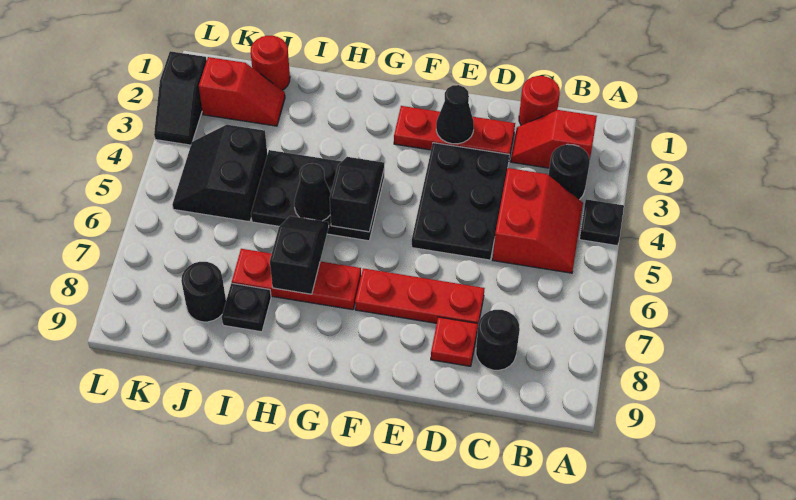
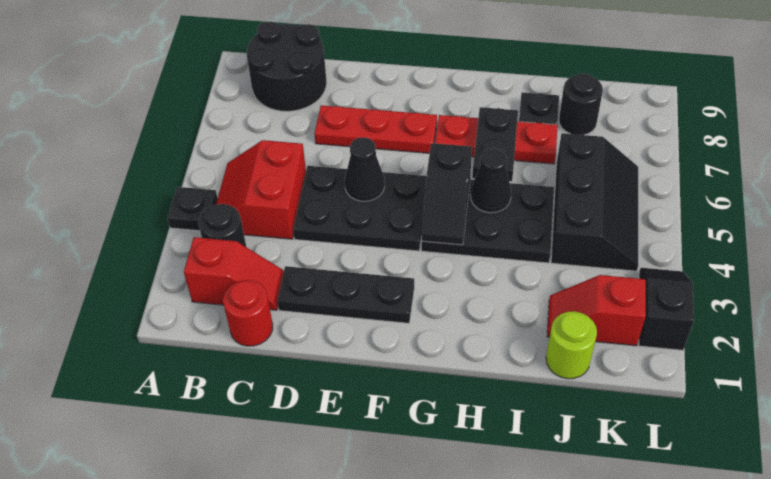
black 1x1 round brick [476,310,520,370] -> black 2x2 round brick [247,21,327,111]
red 1x3 plate [394,106,515,158] -> black 1x3 plate [277,266,414,323]
black 2x3 plate [412,143,509,260] -> black 2x3 plate turned to [293,166,426,251]
red 1x1 plate [431,317,478,366] -> none
black 1x1 cone [436,85,474,144] -> black 1x1 cone moved to [345,137,385,201]
black 1x2 slope [270,216,329,294] -> black 1x2 plate [472,107,518,181]
red 1x1 round brick [251,36,290,90] -> lime 1x1 round brick [546,311,597,379]
black 2x2 slope [172,125,267,222] -> black 2x3 slope [551,133,638,271]

